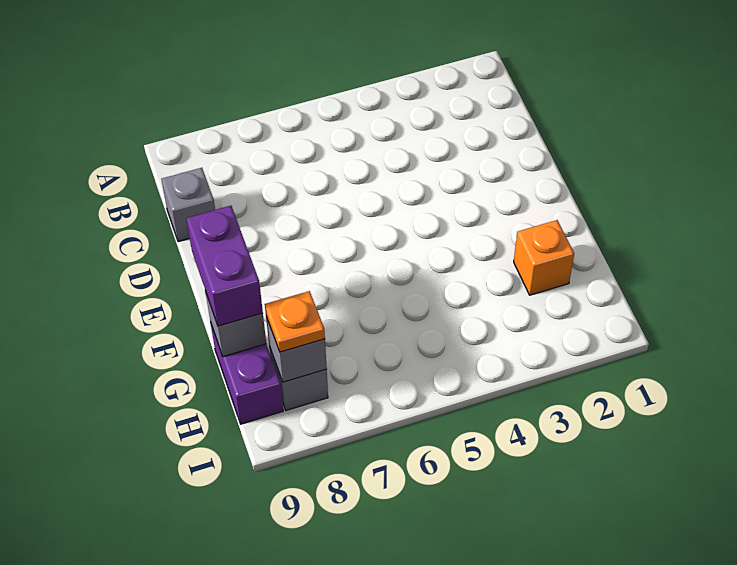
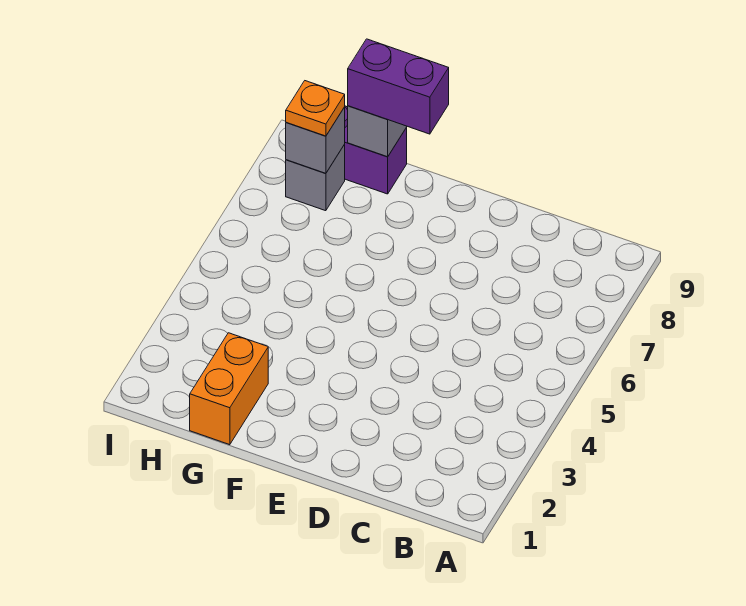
grey 1x1 brick [161,168,215,242] -> none
orange 1x1 brick [514,220,574,295] -> orange 1x2 brick [190,333,268,445]

